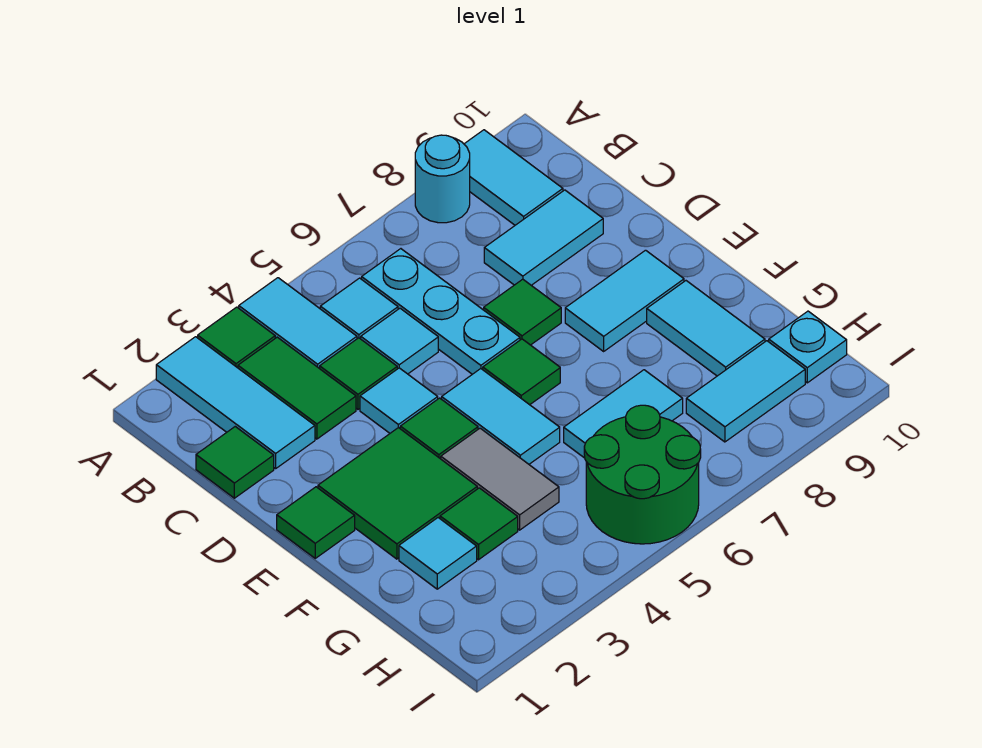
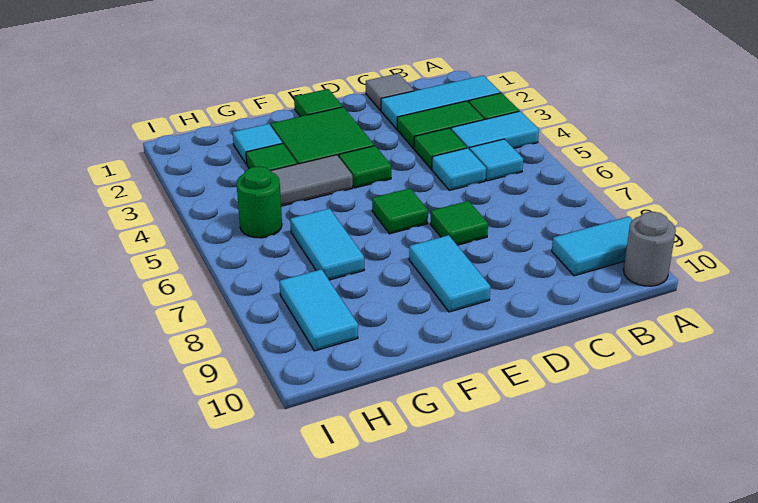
cyan 1x1 round brick [415,135,470,223] -> none
none -> grey 1x1 round brick [623,212,676,286]
cyan 1x3 plate [362,249,520,374] -> none
green 1x1 tile [196,427,274,498] -> grey 1x1 tile [366,74,414,111]
cyan 1x2 tile [484,190,603,285] -> none
cyan 1x1 tile [360,368,438,433] -> none
cyan 1x2 tile [442,369,560,464] -> none
cyan 1x2 tile [647,281,765,376] -> none
green 2x2 round brick [584,405,701,544] -> green 1x1 round brick [237,166,282,238]
cyan 1x1 plate [769,311,847,383] -> none

